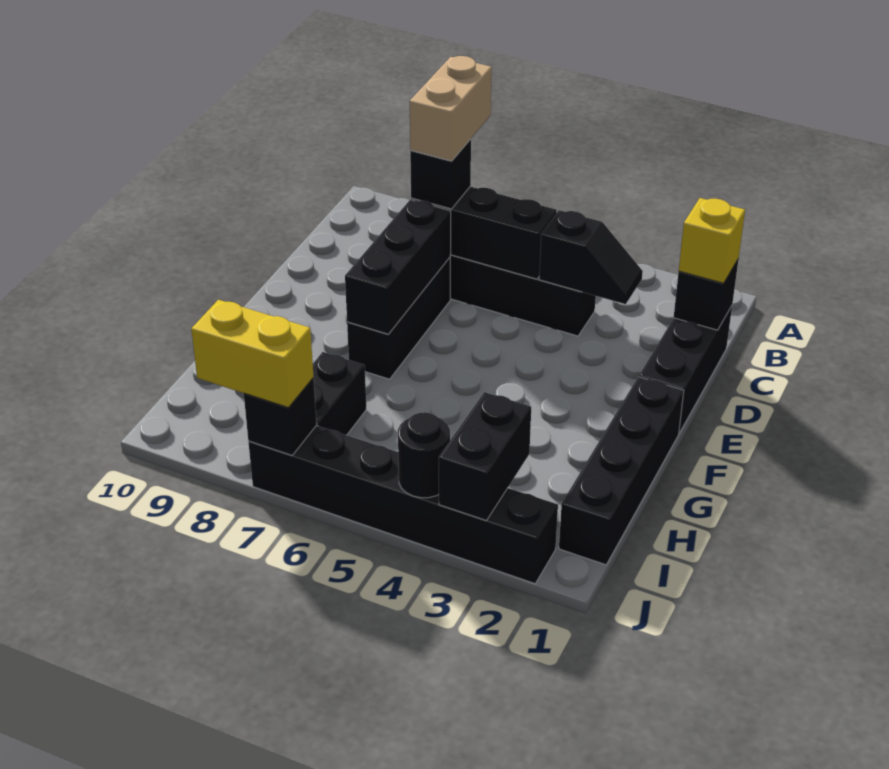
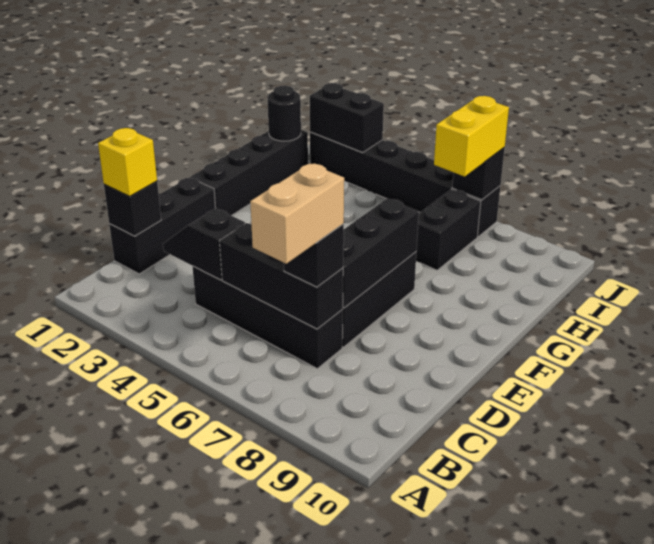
black 1x2 brick [439,392,531,521] -> black 1x2 brick turned to [310,83,384,152]
black 1x1 round brick [398,412,450,498] -> black 1x1 round brick moved to [267,85,301,141]
yellow 1x2 brick [191,300,314,408] -> yellow 1x2 brick turned to [434,96,509,177]

